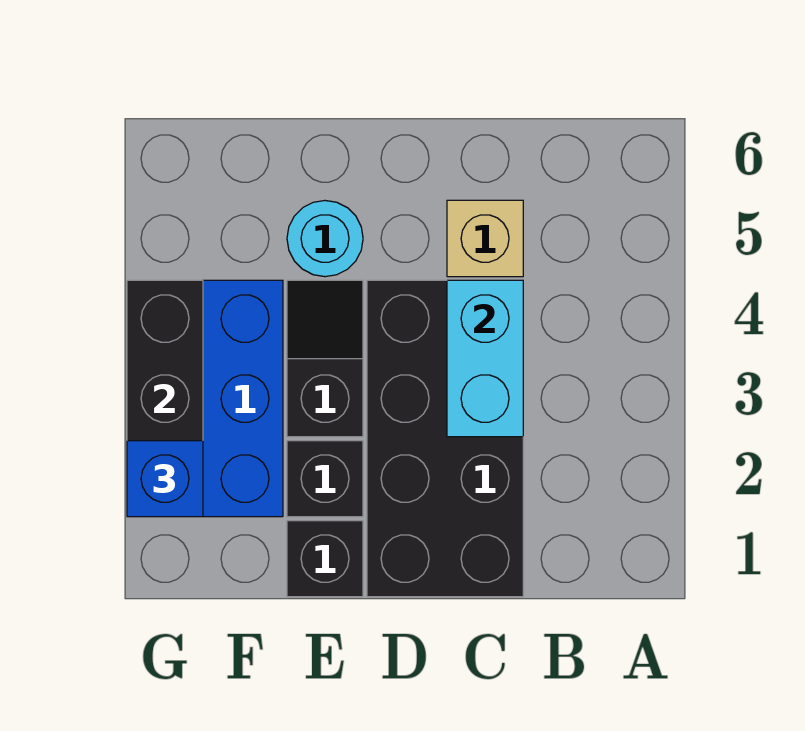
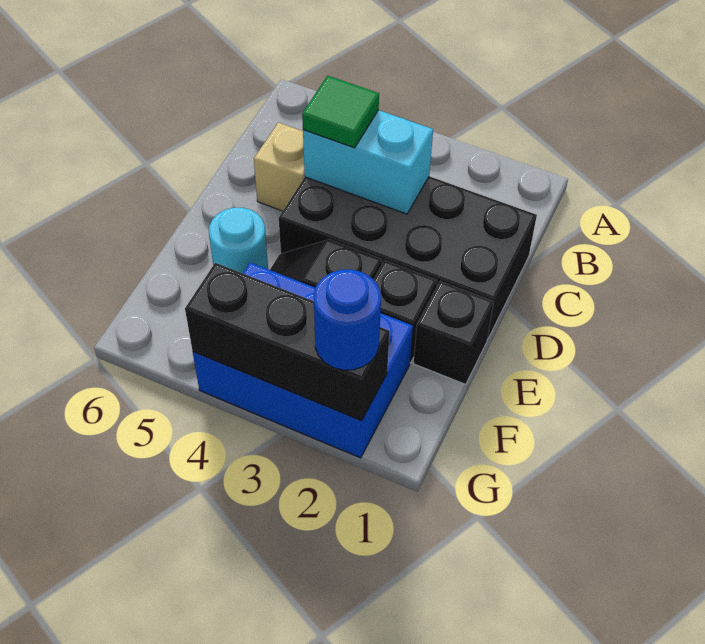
none -> green 1x1 tile [302,76,379,148]
blue 1x1 brick [127,441,203,517] -> blue 1x1 round brick [314,270,381,370]

